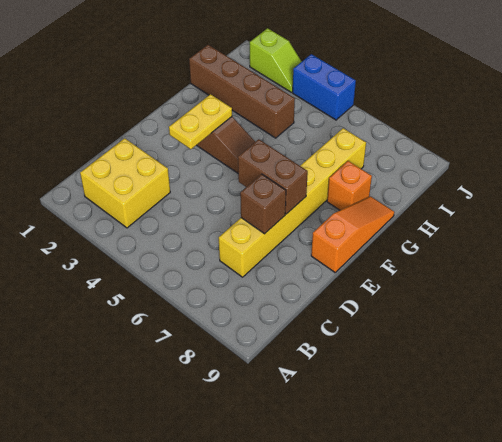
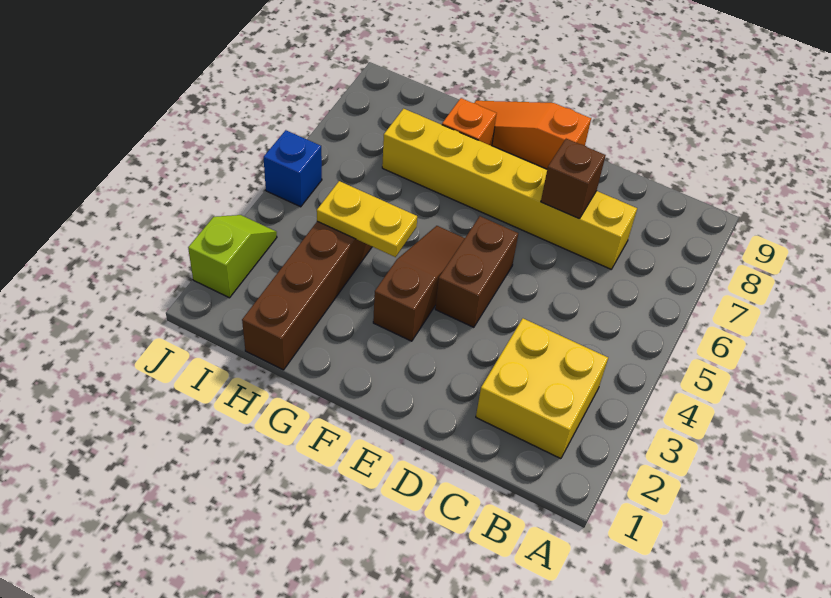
yellow 1x2 plate [169,94,232,149] -> yellow 1x2 plate moved to [317,181,417,257]
brown 1x2 brick [238,139,308,214] -> brown 1x2 brick moved to [435,216,518,327]
blue 1x2 brick [293,54,356,120] -> blue 1x1 brick [264,130,322,207]

